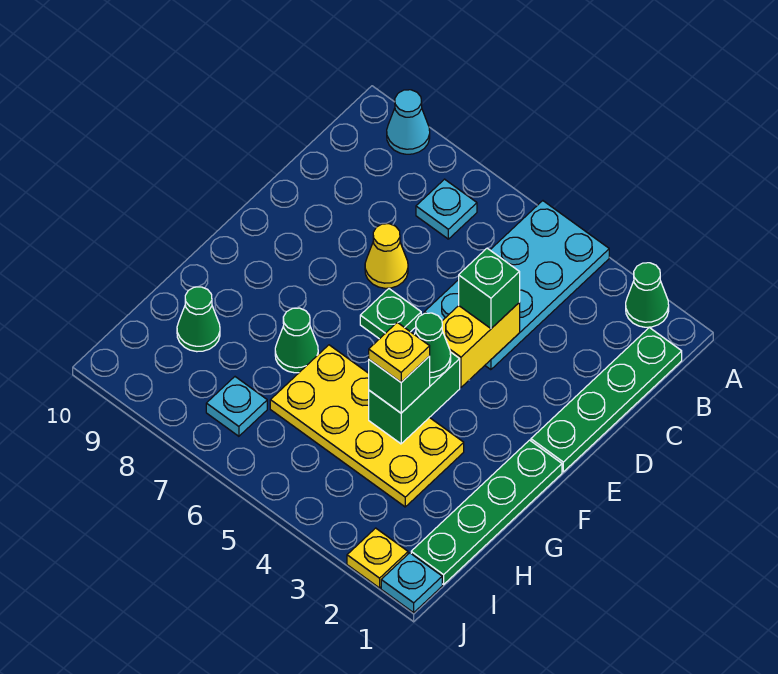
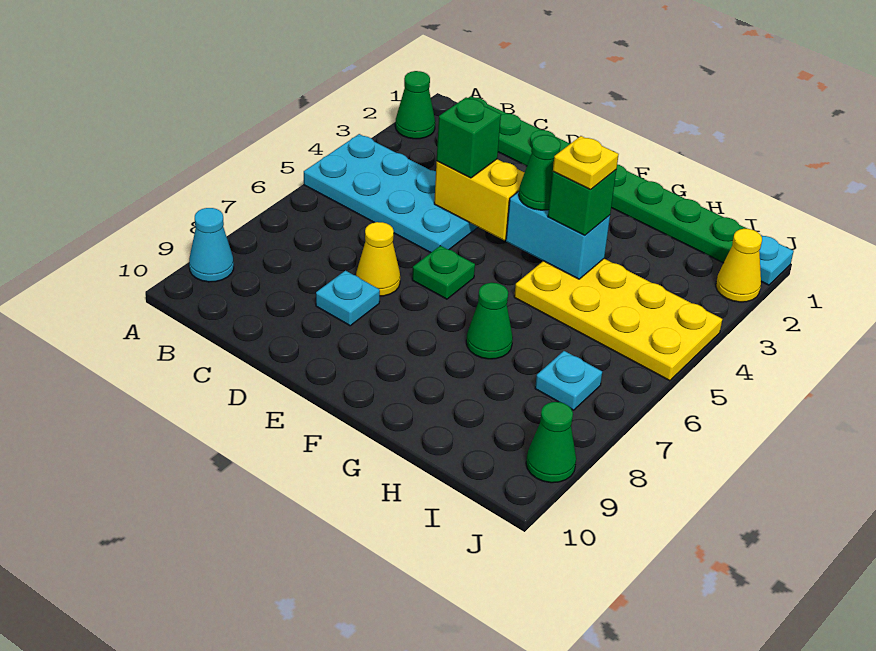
cyan 1x1 plate [416,179,477,239] -> cyan 1x1 plate moved to [316,271,380,326]
green 1x2 brick [369,352,460,444] -> cyan 1x2 brick [506,192,610,279]
yellow 2x4 plate [270,345,464,507] -> yellow 2x4 plate turned to [514,259,722,381]
green 1x1 cone [177,287,220,352] -> green 1x1 cone moved to [526,402,576,483]
yellow 1x1 plate [347,528,408,588] -> yellow 1x1 cone [716,229,762,302]

